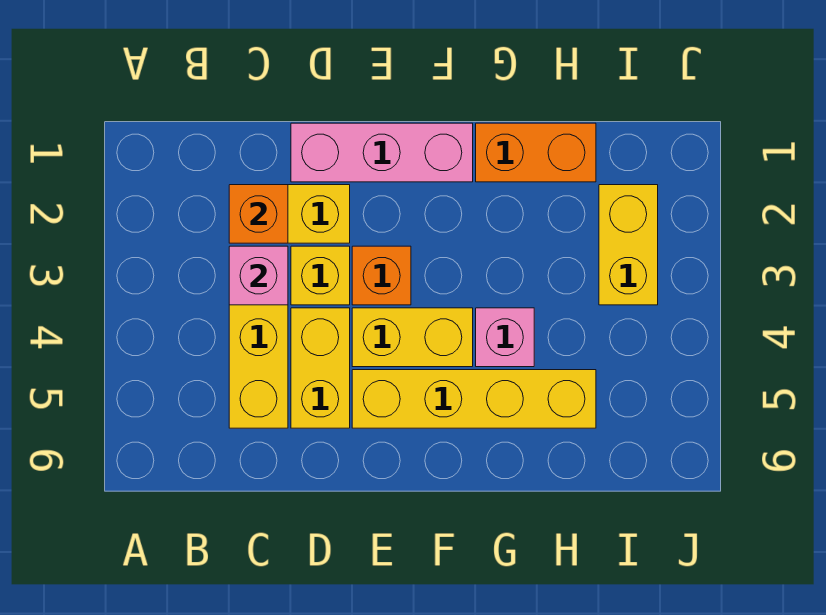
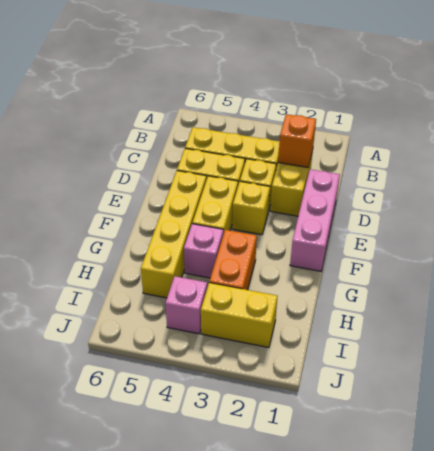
pink 1x1 brick [229,246,288,305] -> pink 1x1 brick moved to [165,276,207,334]
orange 1x1 brick [352,246,411,305] -> yellow 1x1 brick [232,181,270,235]
orange 1x2 brick [476,123,596,182] -> orange 1x2 brick moved to [209,230,257,290]

